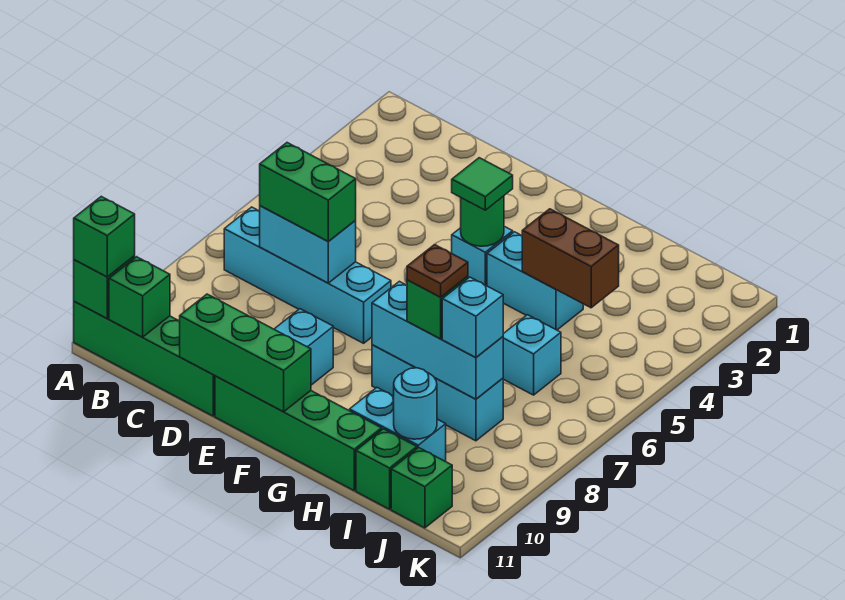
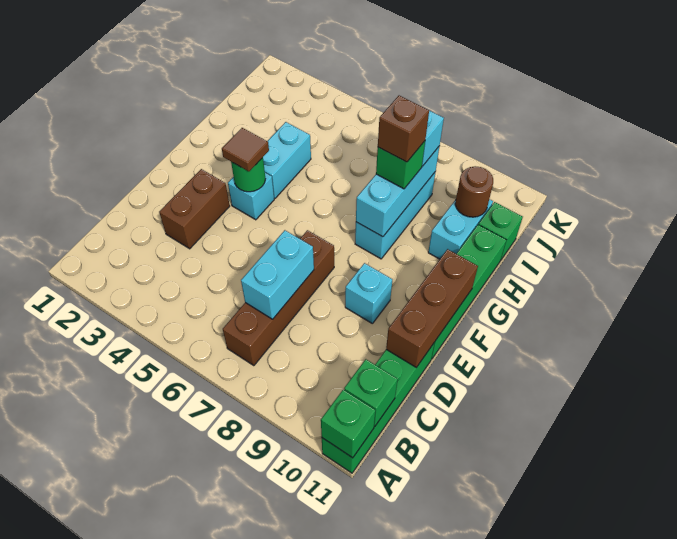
green 1x1 brick [74,196,135,277] -> none
cyan 1x4 brick [224,207,391,343] -> brown 1x4 brick [223,230,334,366]
green 1x2 brick [260,143,356,242] -> none
green 1x3 brick [180,294,311,412] -> brown 1x3 brick [386,249,478,367]
green 1x1 tile [452,158,513,210] -> brown 1x1 tile [222,128,269,171]
brown 1x2 brick [522,209,619,308] -> brown 1x2 brick moved to [159,169,230,249]
brown 1x1 plate [407,245,468,297] -> brown 1x1 brick [378,96,429,162]
cyan 1x1 brick [503,315,561,395] -> none
cyan 1x1 round brick [394,368,437,439] -> brown 1x1 round brick [455,166,493,217]
green 1x1 brick [391,448,452,528] -> none

